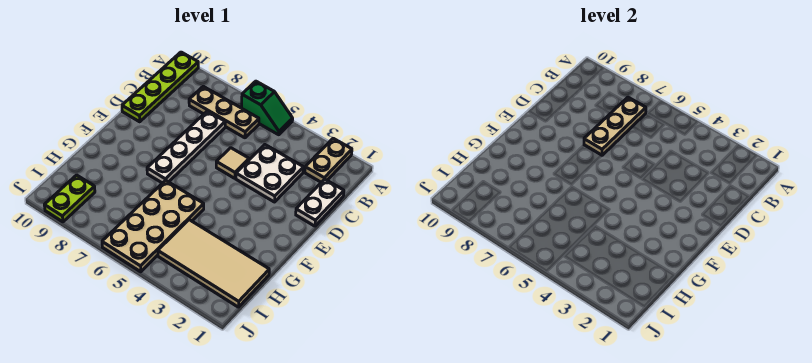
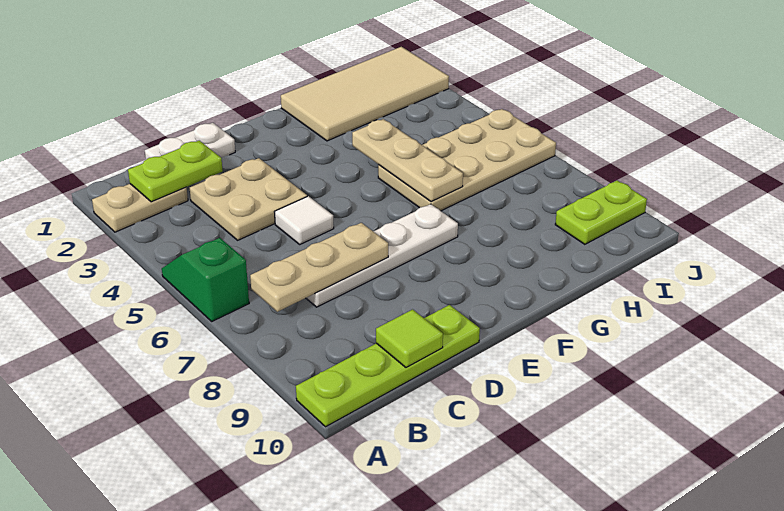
none -> lime 1x2 plate [128,141,223,202]
tan 1x3 plate [189,86,259,138] -> tan 1x3 plate moved to [352,119,463,202]
white 2x2 plate [236,145,303,202] -> tan 2x2 plate [190,158,307,240]
none -> lime 1x1 tile [376,309,443,367]
tan 1x1 tile [216,148,249,178] -> white 1x1 tile [275,196,334,244]
tan 2x4 tile [158,220,269,307] -> tan 2x4 tile turned to [281,47,449,141]

